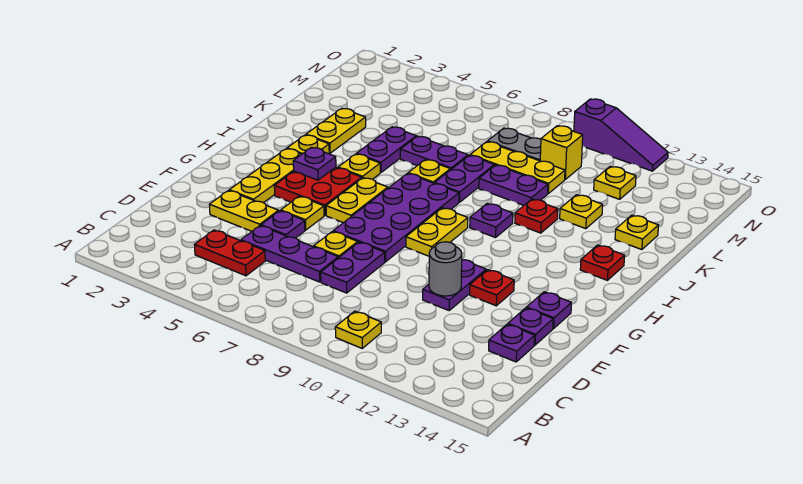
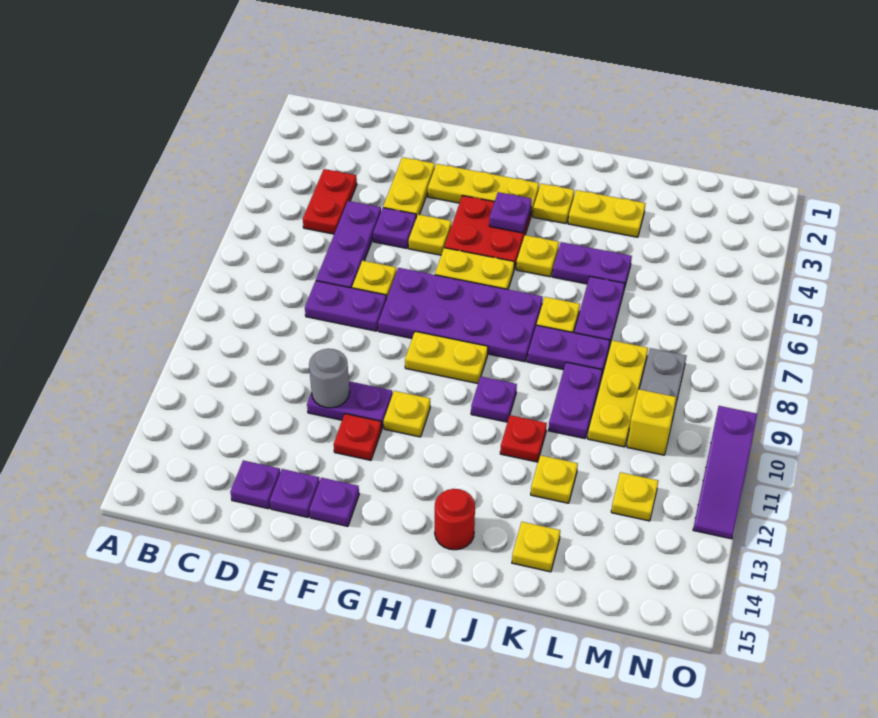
yellow 1x1 plate [335,311,381,348] -> yellow 1x1 plate moved to [384,391,430,437]
red 1x1 plate [580,245,625,280] -> red 1x1 round brick [435,489,475,550]

